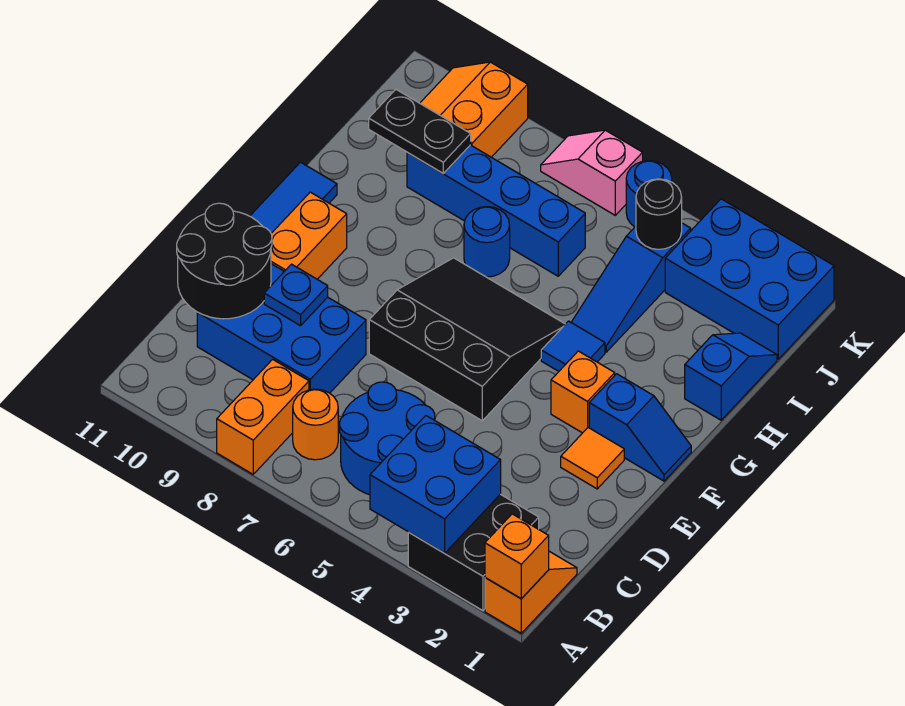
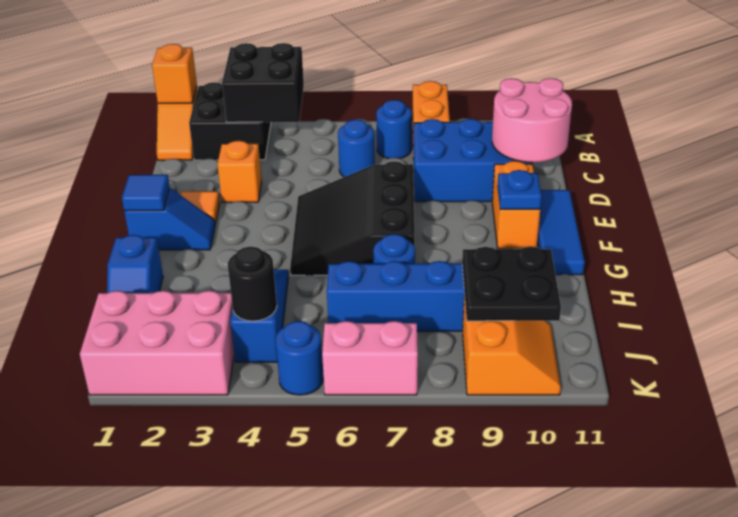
blue 2x2 brick [370,416,501,553] -> black 2x2 brick [222,43,304,122]
blue 2x2 round brick [340,382,435,495] -> blue 1x1 round brick [338,120,375,177]
orange 1x1 round brick [293,389,338,460] -> blue 1x1 round brick [376,100,412,158]
black 2x2 round brick [177,203,272,319] -> pink 2x2 round brick [492,78,572,162]
blue 1x1 plate [264,264,328,326] -> blue 1x1 plate moved to [497,170,542,209]
black 3x3 slope [369,258,565,421] -> black 3x3 slope turned to [290,161,415,275]
blue 1x2 slope [589,374,691,481] -> blue 1x2 slope turned to [124,188,215,250]
orange 1x1 brick [551,351,615,433] -> orange 1x1 brick moved to [217,141,262,202]
blue 1x1 tile [541,321,605,371] -> blue 1x1 tile moved to [122,175,170,211]
black 1x2 plate [369,90,471,173] -> black 2x2 plate [462,247,561,321]
blue 2x3 brick [665,199,834,359] -> pink 2x3 brick [80,290,234,395]
pink 1x2 slope [541,130,643,215] -> pink 1x2 brick [322,321,418,395]

